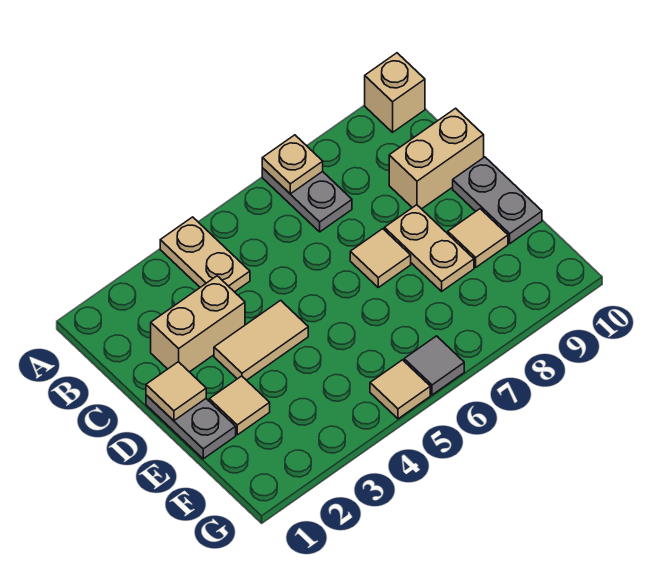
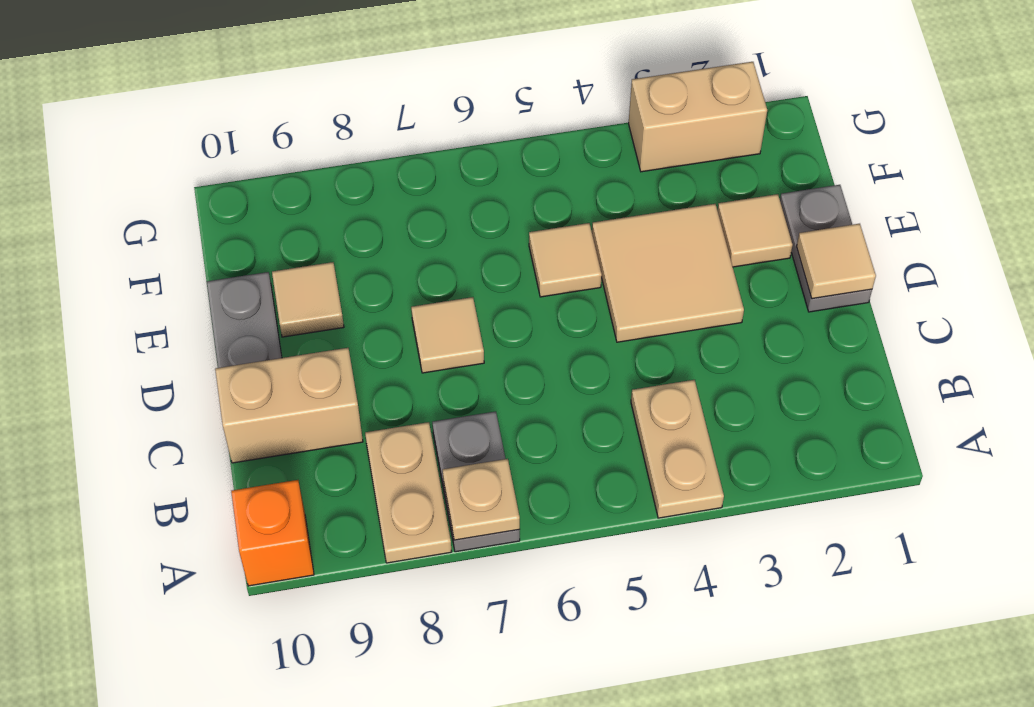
tan 1x1 brick [365,53,425,132] -> orange 1x1 brick [231,480,314,586]
tan 1x2 brick [151,276,245,372] -> tan 1x2 brick moved to [629,62,767,172]
tan 1x2 tile [214,300,308,380] -> tan 2x2 tile [592,204,744,342]
tan 1x2 plate [384,205,474,291] -> tan 1x2 plate moved to [365,422,452,563]
tan 1x1 tile [370,360,430,419] -> tan 1x1 tile moved to [529,223,602,297]
grey 1x1 tile [404,336,464,395] -> none

